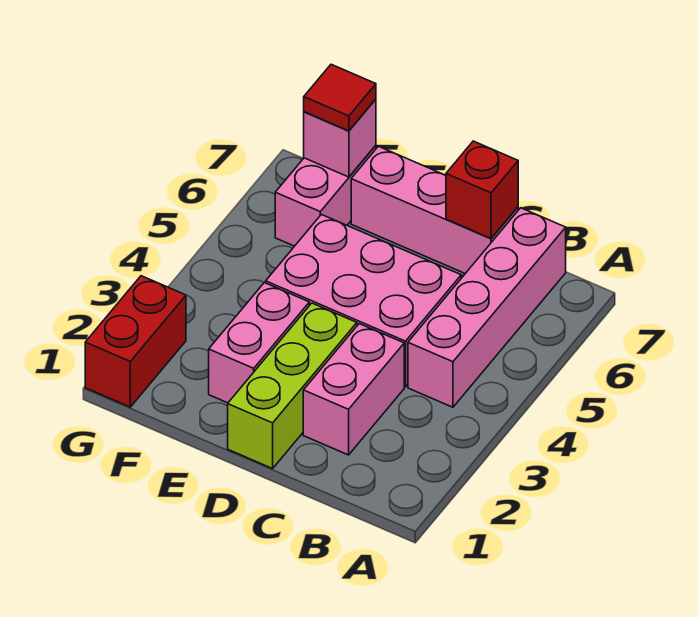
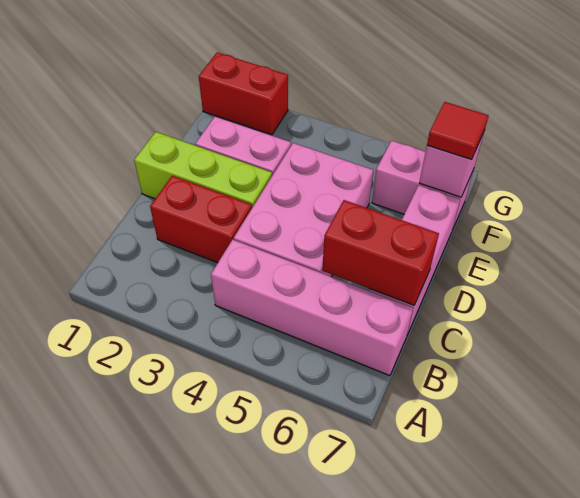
pink 1x2 brick [303,324,404,455] -> red 1x2 brick [150,176,252,263]
red 1x1 brick [446,141,518,238] -> red 1x2 brick [322,200,439,305]

